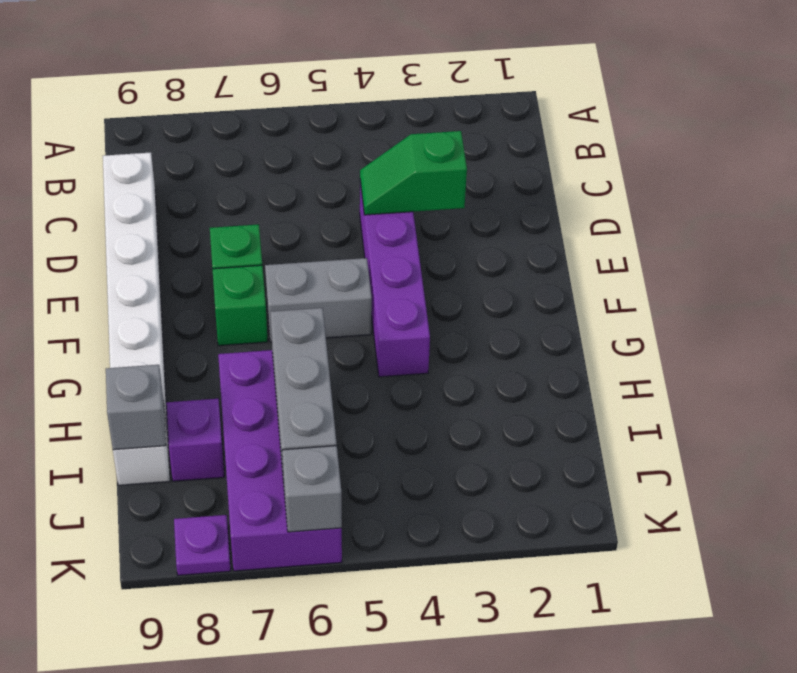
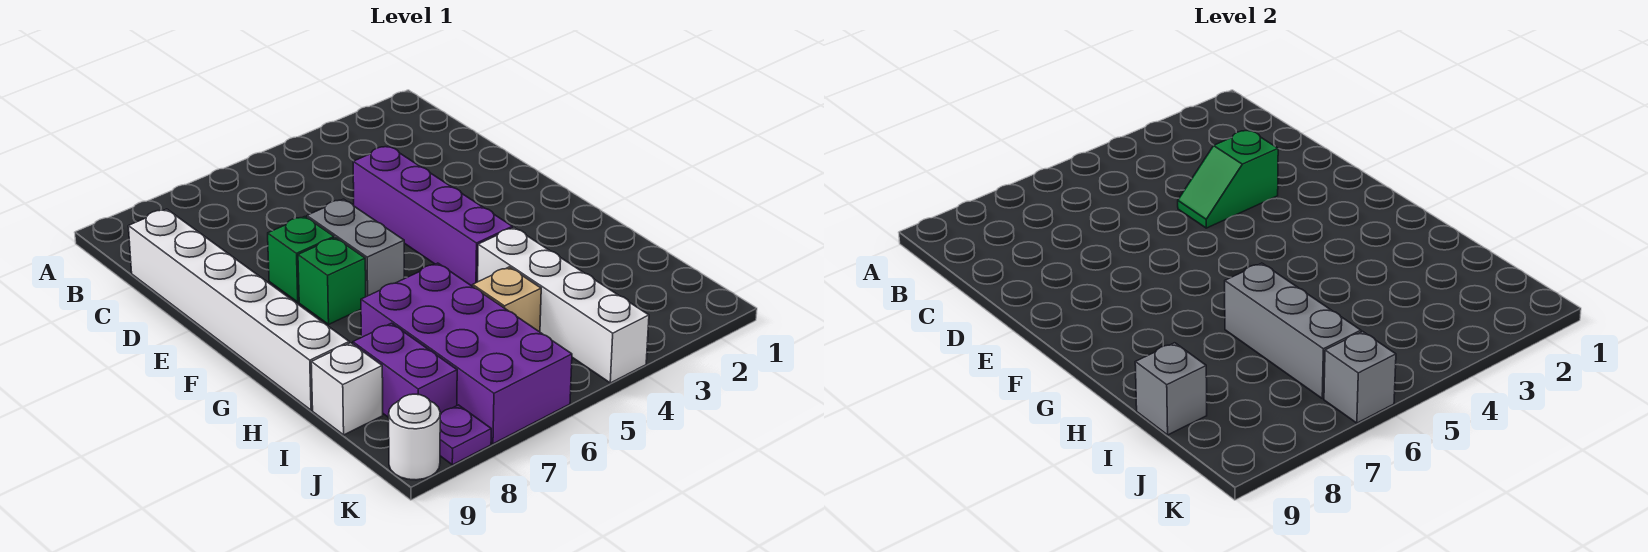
grey 1x2 brick [265,258,372,342] -> grey 1x2 brick turned to [307,199,404,297]
none -> white 1x4 brick [478,228,649,383]
none -> tan 1x1 brick [473,267,541,332]
purple 1x1 brick [166,399,224,481] -> purple 1x2 brick [353,323,457,418]
none -> white 1x1 round brick [389,394,440,480]

